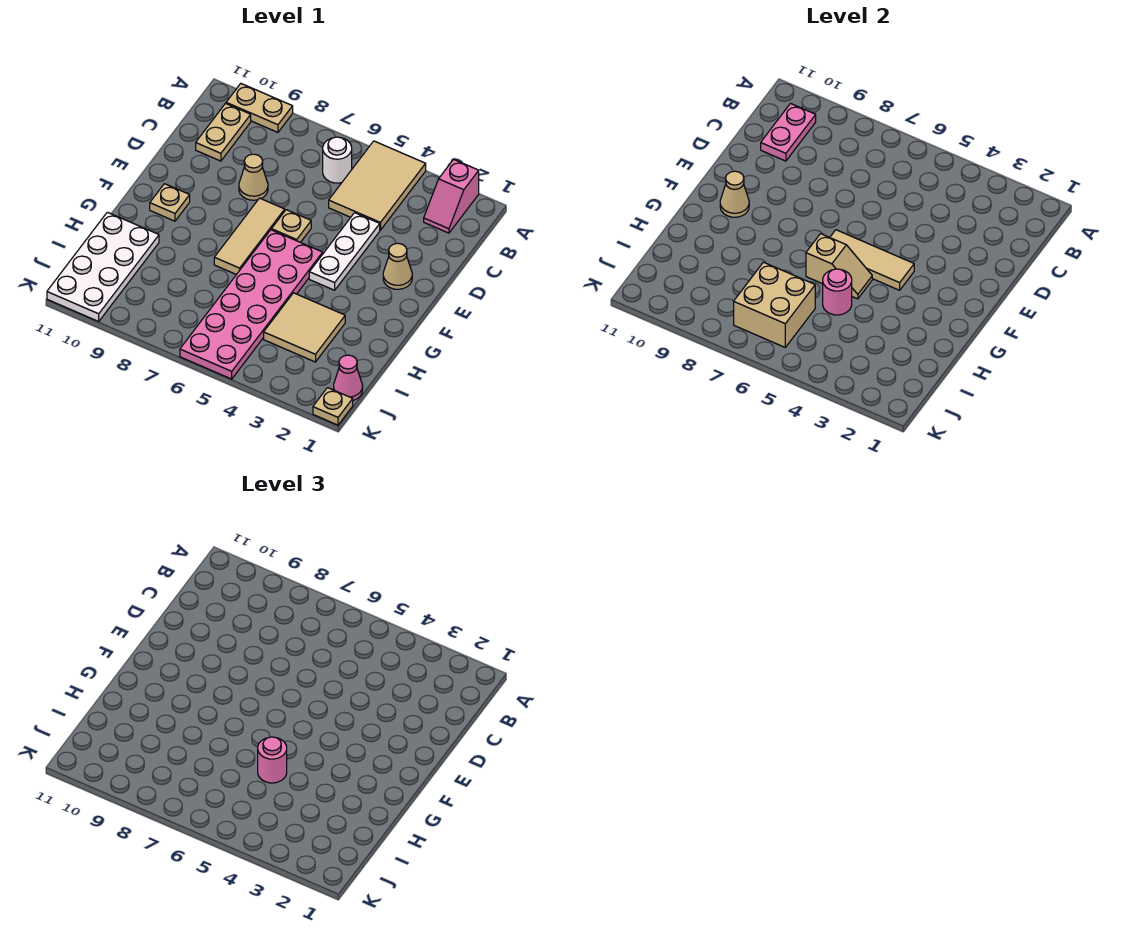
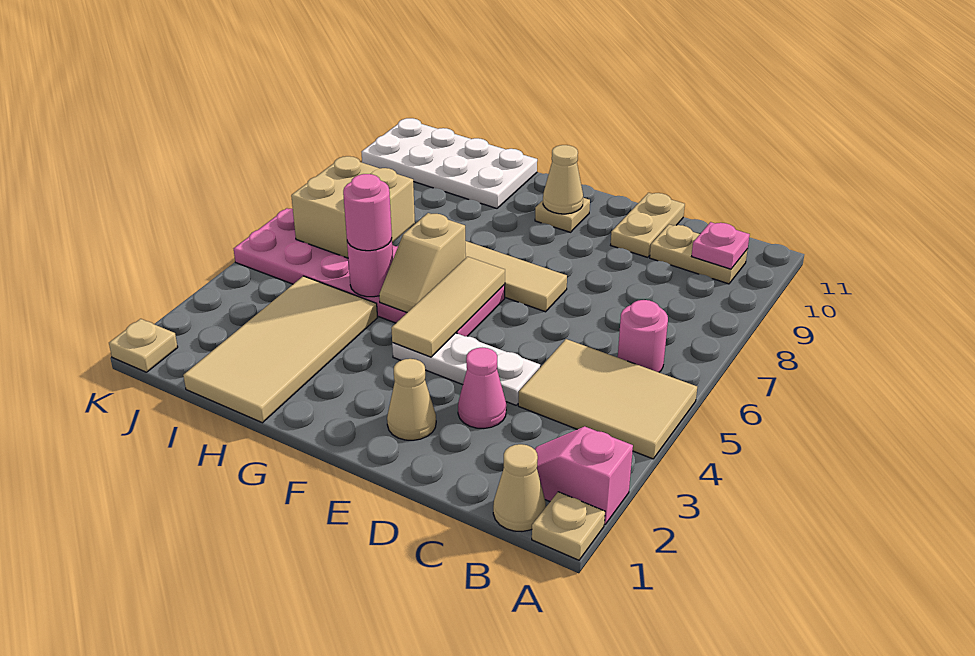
tan 1x2 plate [226,84,293,132] -> tan 1x2 plate moved to [611,193,685,257]
white 1x1 round brick [323,137,352,183] -> pink 1x1 round brick [618,300,668,372]
pink 1x2 plate [761,104,816,161] -> pink 1x1 plate [692,222,750,269]
tan 1x1 cone [239,154,268,200] -> tan 1x1 cone moved to [493,444,546,531]
tan 1x1 plate [271,210,311,242] -> tan 1x1 plate moved to [532,492,605,560]
tan 2x2 tile [264,293,345,362] -> tan 2x4 tile [183,276,378,423]
pink 1x1 cone [334,355,363,400] -> pink 1x1 cone moved to [458,348,506,428]

